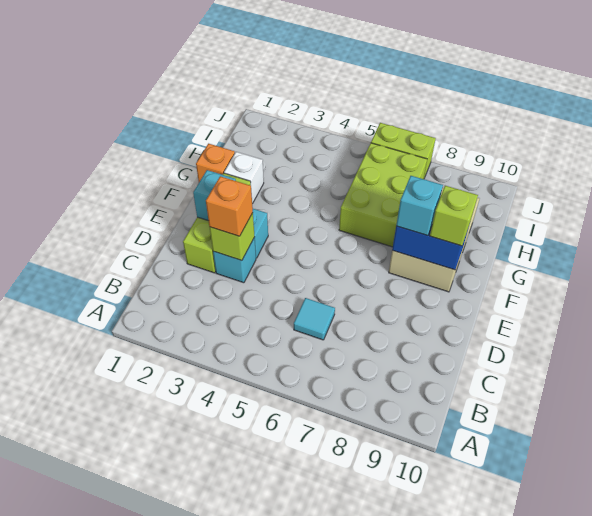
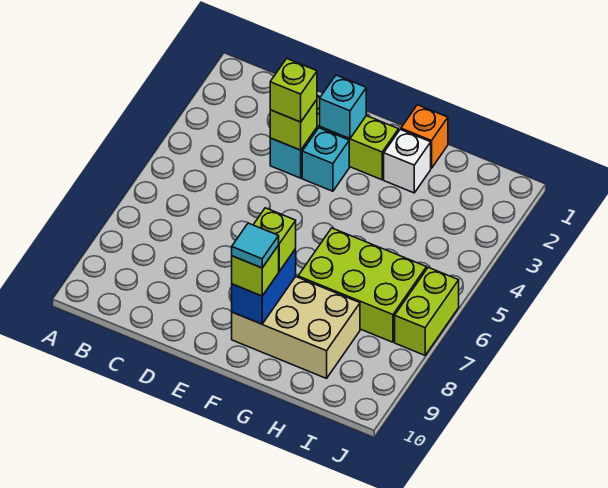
cyan 1x1 tile [294,298,335,340] -> cyan 1x1 tile moved to [232,223,279,268]
orange 1x1 brick [206,176,253,236] -> lime 1x1 brick [270,59,317,122]
cyan 1x1 brick [396,176,443,236] -> lime 1x1 brick [253,208,296,271]

